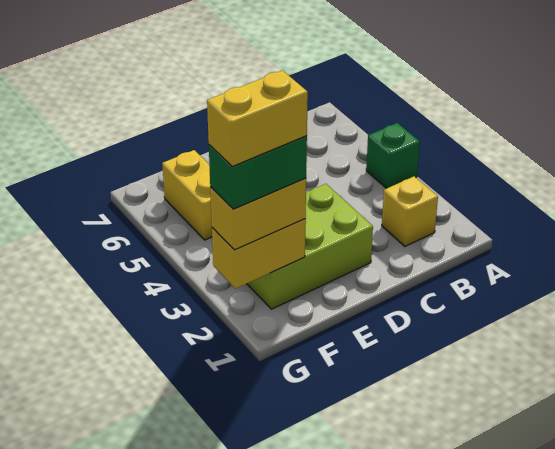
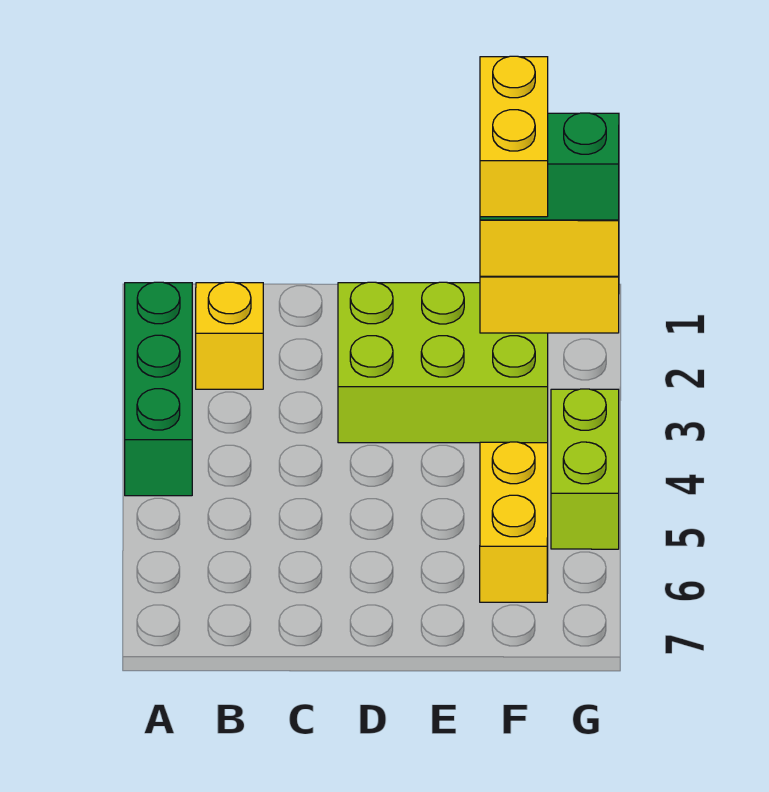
green 1x1 brick [366,123,420,189] -> green 1x3 brick [125,282,192,496]
yellow 1x2 brick [207,70,308,166] -> yellow 1x2 brick turned to [480,56,548,217]
none -> lime 1x2 brick [551,389,619,549]

